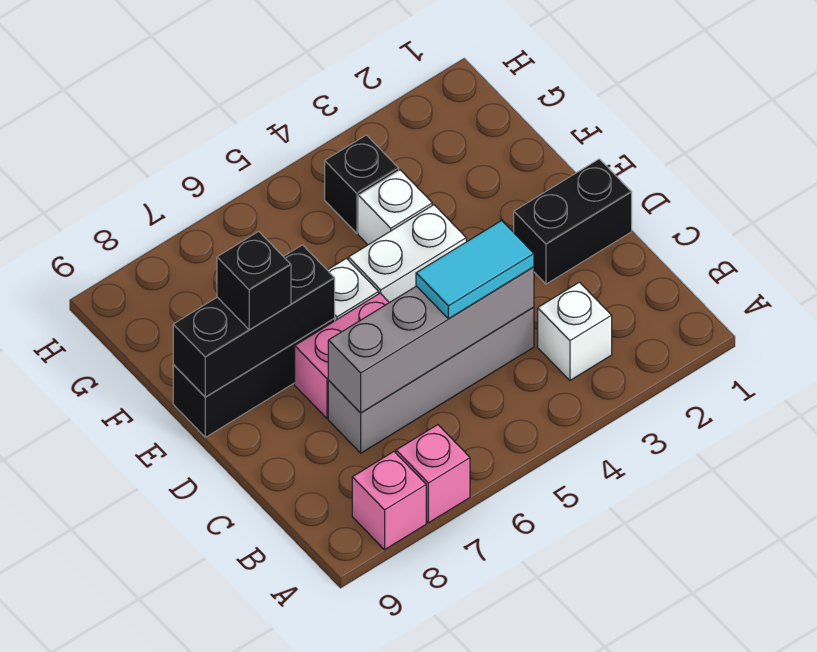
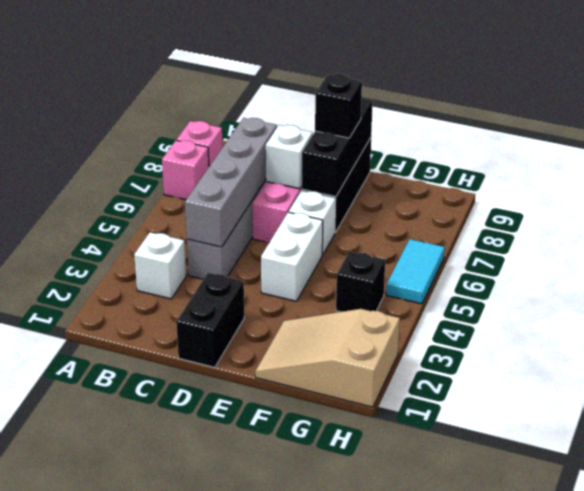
cyan 1x2 tile [416,220,534,319] -> cyan 1x2 tile moved to [386,239,445,304]
none -> tan 2x3 slope [255,309,400,407]
white 1x1 brick [358,170,432,245] -> white 1x1 brick moved to [266,125,313,189]

